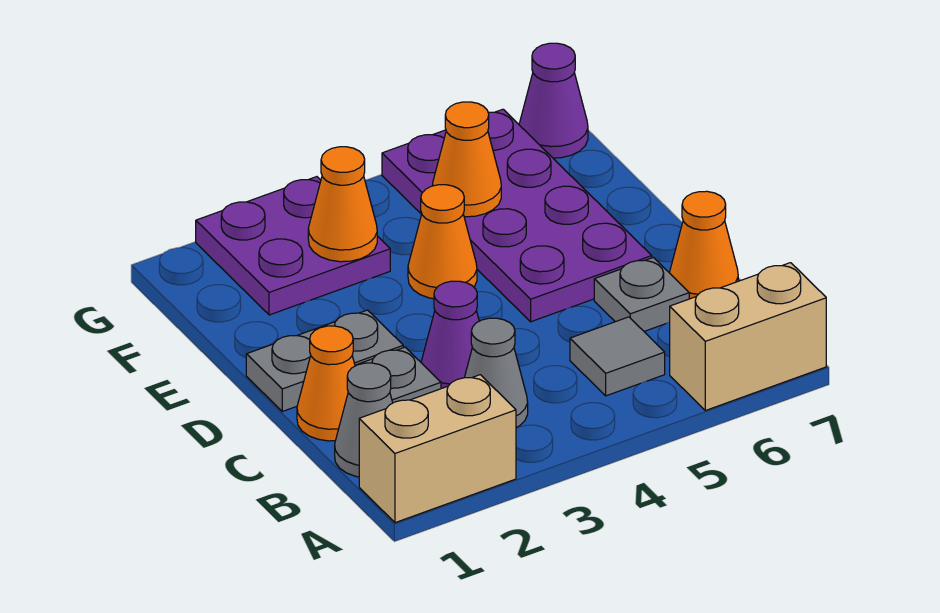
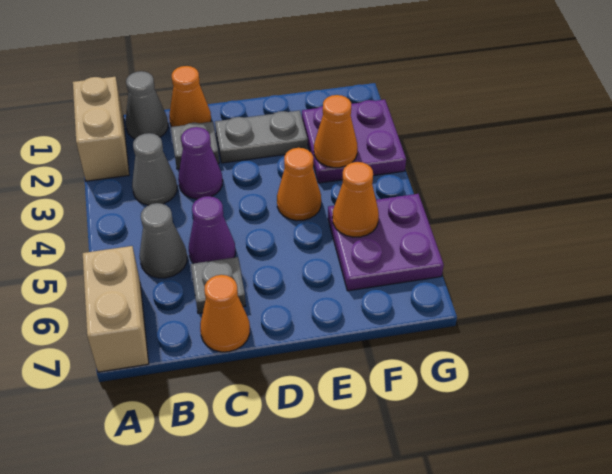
grey 1x1 tile [570,317,665,396] -> grey 1x1 cone [140,203,187,278]
grey 1x2 plate [246,310,403,411] -> grey 1x2 plate turned to [215,110,308,163]
purple 2x4 plate [382,109,652,322] -> purple 2x2 plate [328,194,444,291]
purple 1x1 cone [519,43,588,158] -> purple 1x1 cone moved to [189,196,235,264]

